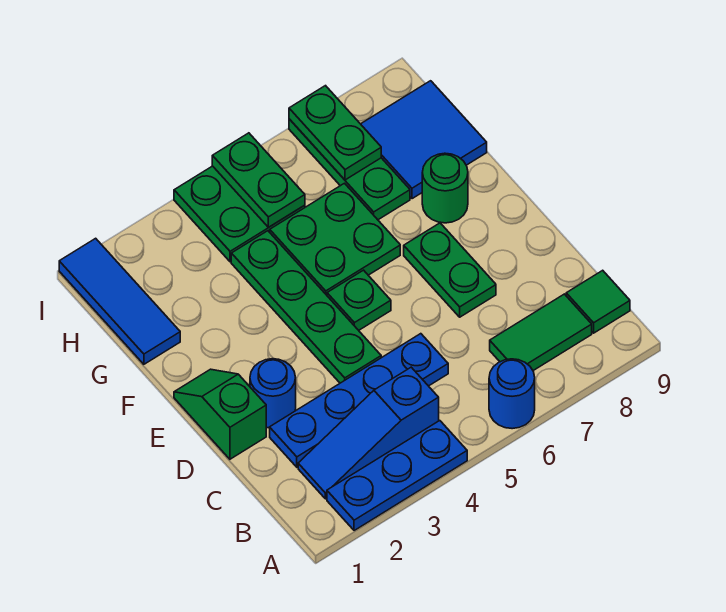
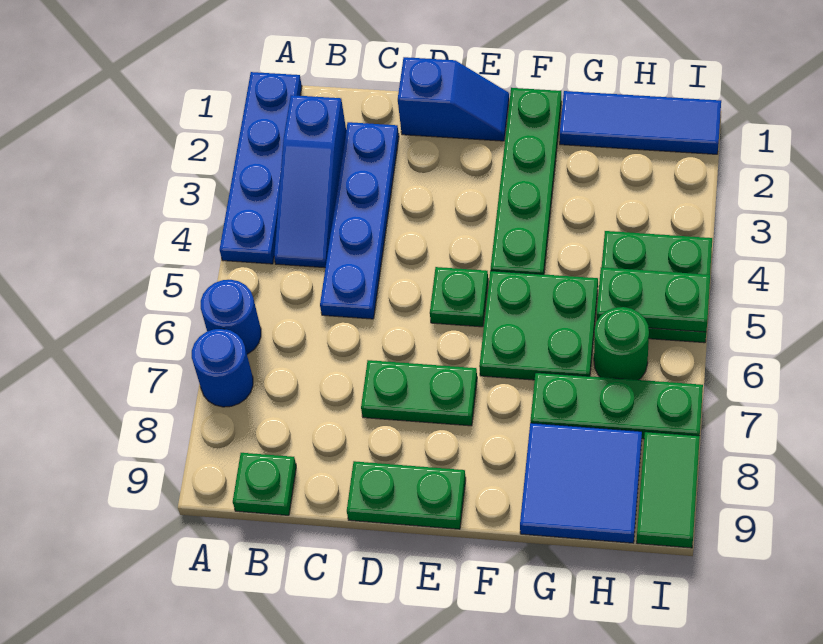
blue 1x3 plate [327,421,467,531] -> blue 1x4 plate [220,72,302,264]
blue 1x3 slope [298,367,439,499] -> blue 1x3 slope turned to [274,95,346,268]
green 1x2 tile [490,294,592,371] -> green 1x2 tile moved to [637,432,700,548]
green 1x1 tile [566,270,630,333] -> green 1x1 plate [233,453,296,515]
green 1x2 slope [174,369,266,459] -> blue 1x2 slope [398,57,509,141]
blue 1x1 round brick [250,359,296,428] -> blue 1x1 round brick moved to [192,329,253,407]
green 1x4 plate [231,231,381,383] -> green 1x4 plate turned to [491,88,562,274]
green 1x1 round brick [422,153,468,223] -> green 1x1 round brick moved to [594,307,649,380]
green 1x2 plate [289,86,381,180] -> green 1x2 plate moved to [347,461,466,529]

